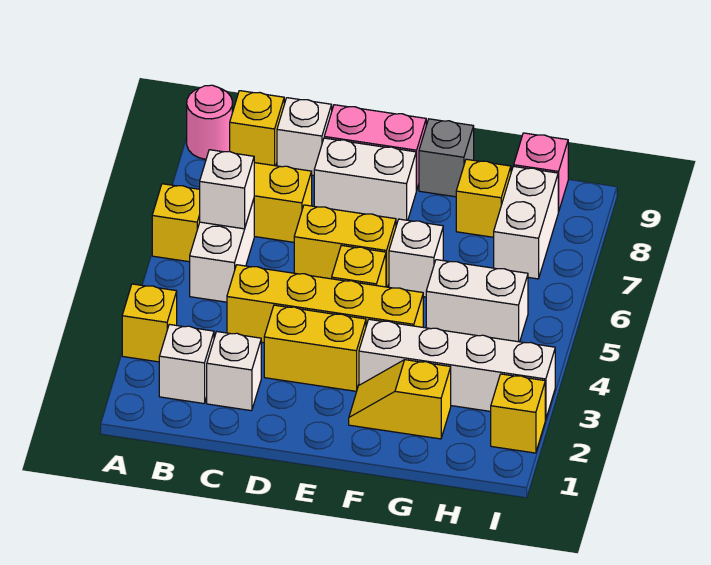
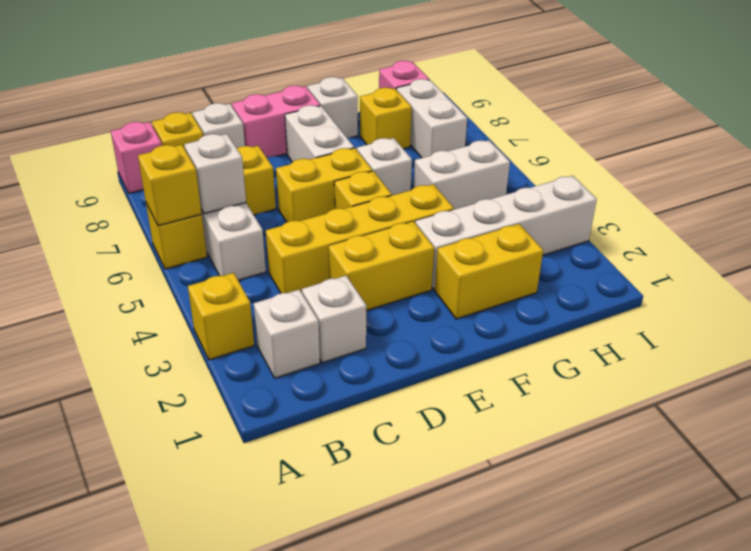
pink 1x1 round brick [187,85,232,159] -> pink 1x1 brick [111,122,162,193]
white 1x2 brick [314,138,416,223] -> white 1x2 brick turned to [285,105,354,162]
yellow 1x2 slope [349,360,451,439] -> yellow 1x2 brick [435,224,543,319]
grey 1x1 brick [419,119,474,197] -> white 1x1 brick [307,77,358,138]
yellow 1x1 brick [491,374,545,453] -> yellow 1x1 brick moved to [138,145,202,226]

